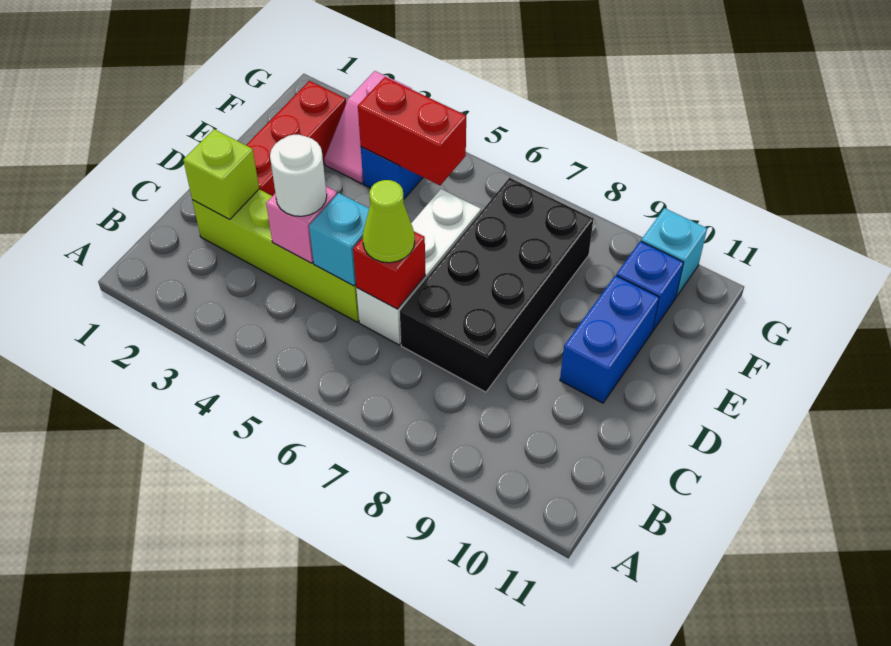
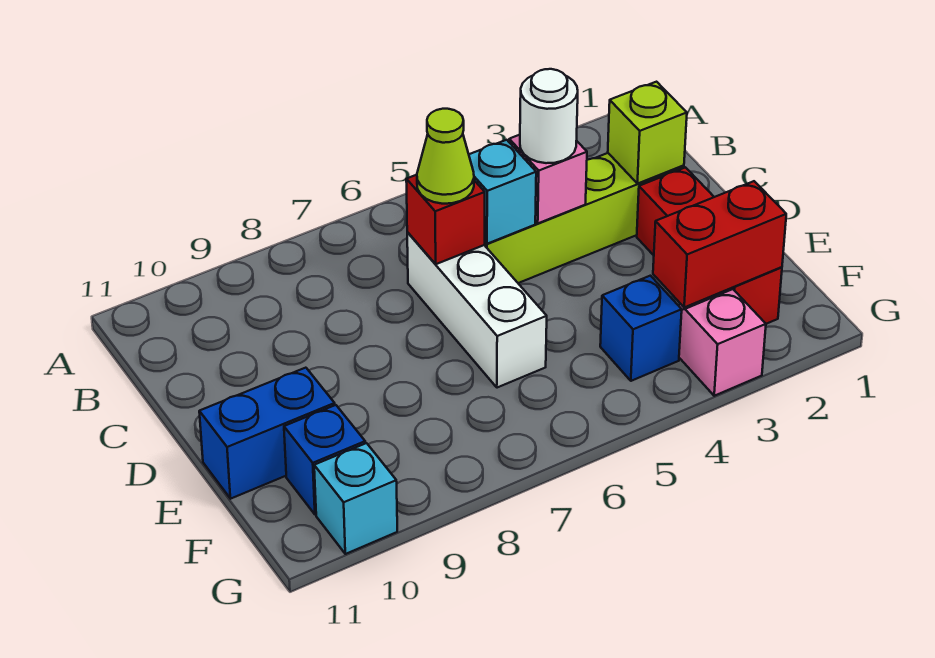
black 2x4 brick [400,178,593,392] -> none
blue 1x2 brick [560,275,659,403] -> blue 1x2 brick turned to [199,368,335,499]
red 1x2 brick [358,77,466,185] -> red 1x2 brick moved to [653,181,786,307]

